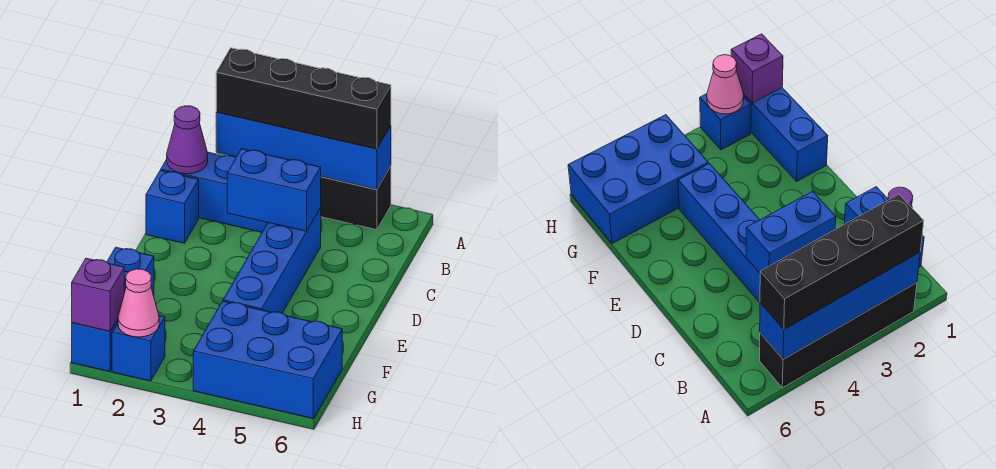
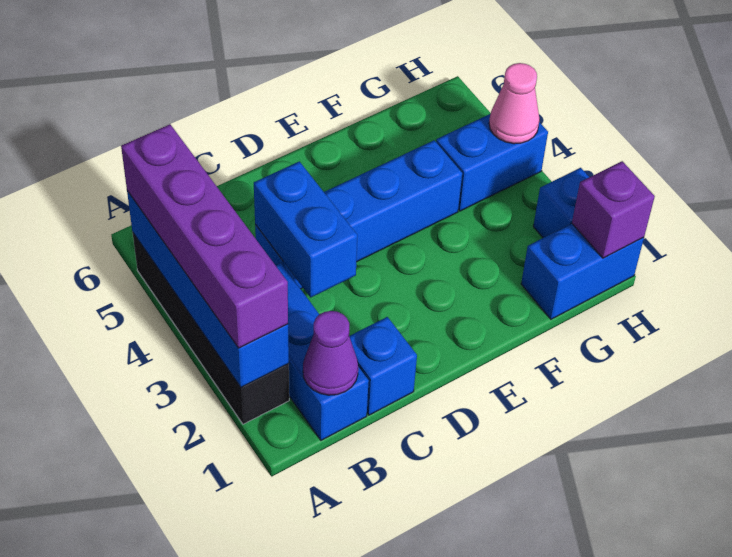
black 1x4 brick [216,48,391,149] -> purple 1x4 brick [121,124,288,348]
blue 1x3 brick [72,247,154,372] -> blue 1x2 brick [521,224,644,319]
blue 2x3 brick [193,301,342,418] -> blue 1x2 brick [436,114,548,211]
pink 1x1 cone [118,269,159,337] -> pink 1x1 cone moved to [489,63,540,144]

